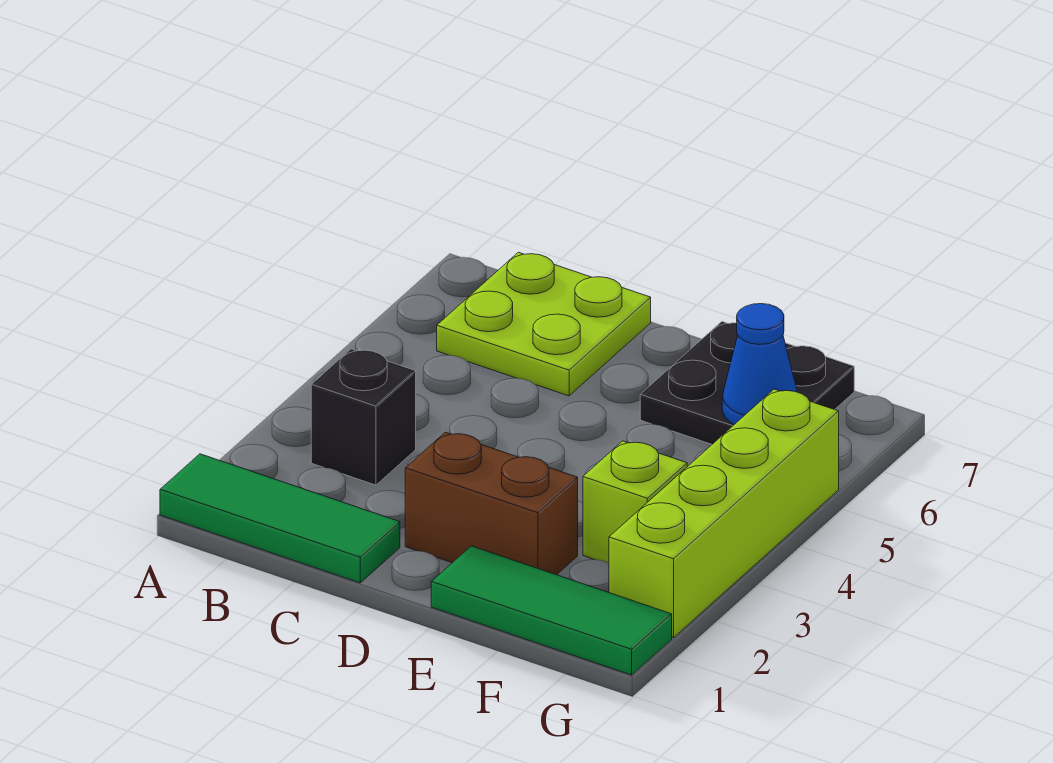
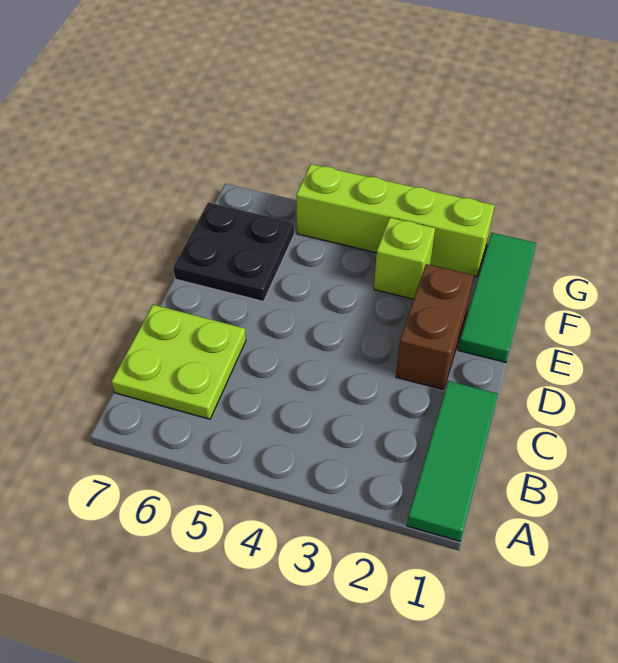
black 1x1 brick [311,349,416,485] -> none
blue 1x1 cone [722,304,797,424] -> none

